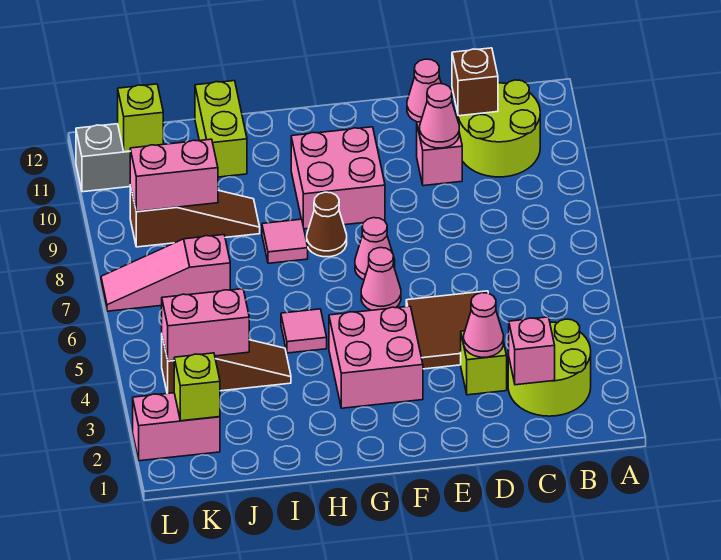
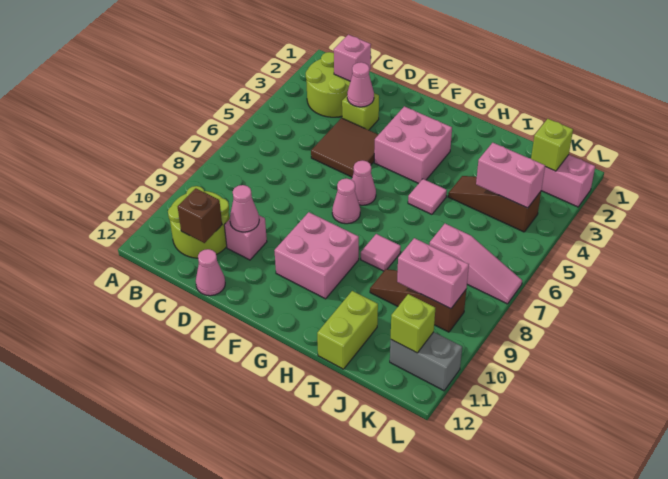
brown 1x1 cone [307,192,347,257] -> none

